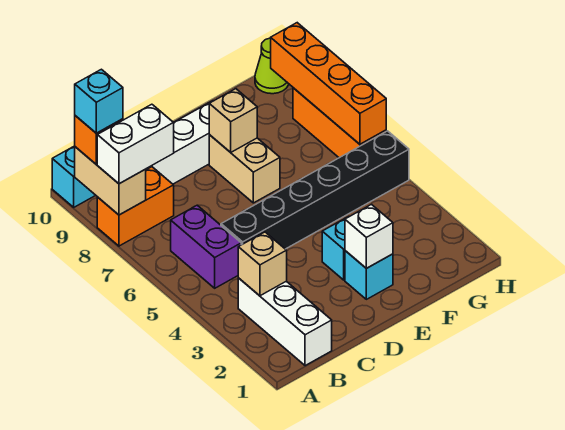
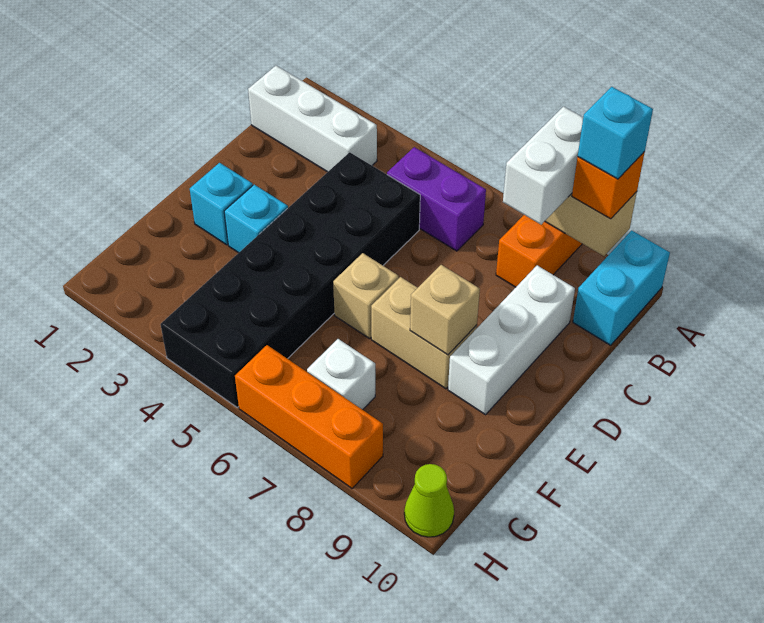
tan 1x1 brick [238,232,287,296] -> tan 1x1 brick moved to [333,253,399,339]
black 1x6 brick [221,131,409,249] -> black 2x6 brick [160,152,420,407]
white 1x1 brick [345,205,393,268] -> white 1x1 brick moved to [307,339,375,410]
orange 1x4 brick [271,23,386,144] -> none

